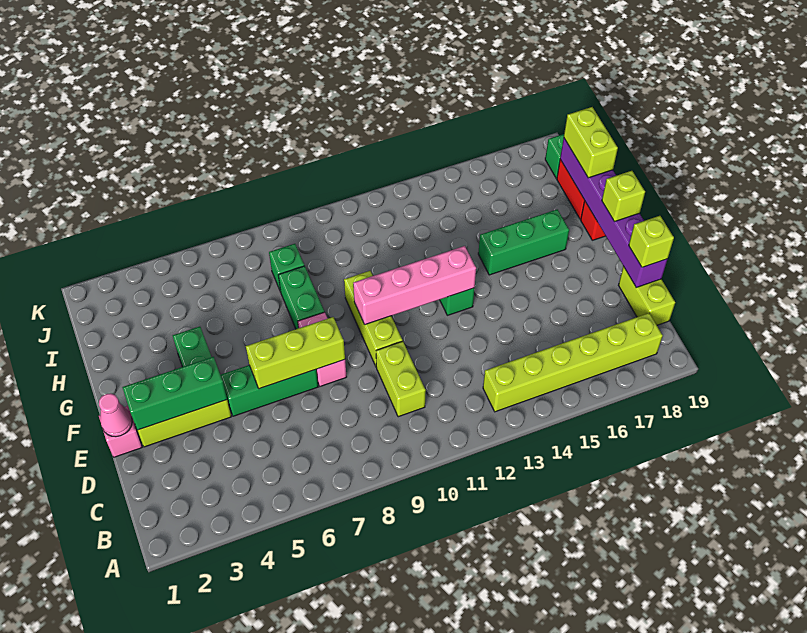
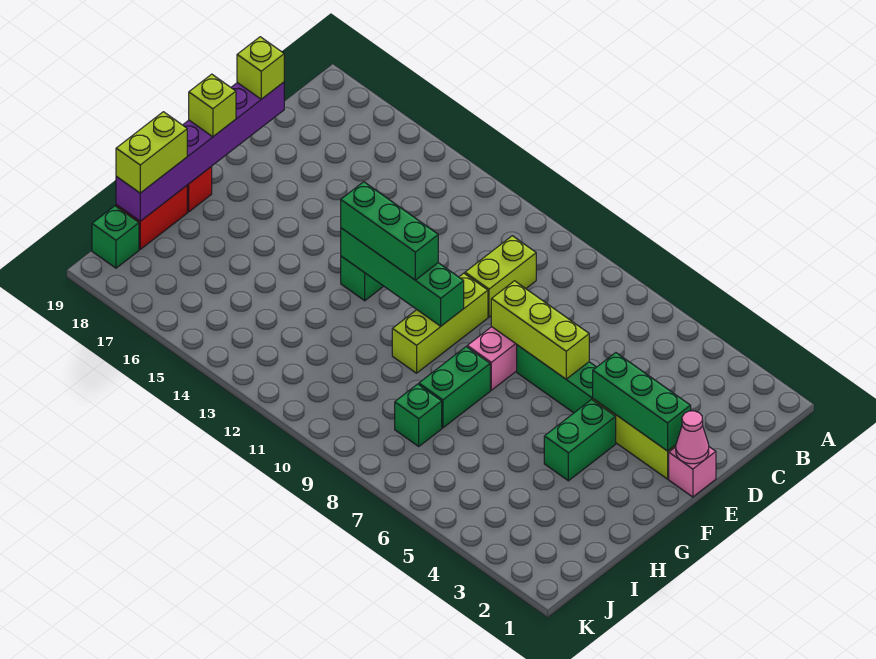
lime 1x6 brick [483,313,663,412] -> none
lime 1x2 brick [618,266,675,325] -> none
pink 1x4 brick [353,246,476,325] -> green 1x4 brick [341,228,464,326]
green 1x3 brick [478,209,569,275] -> green 1x3 brick moved to [341,182,438,280]

